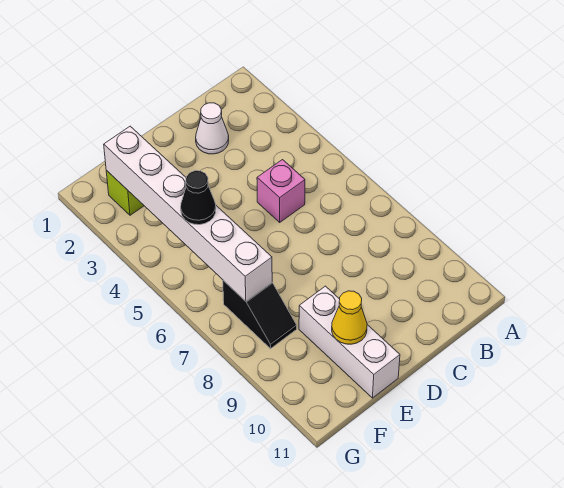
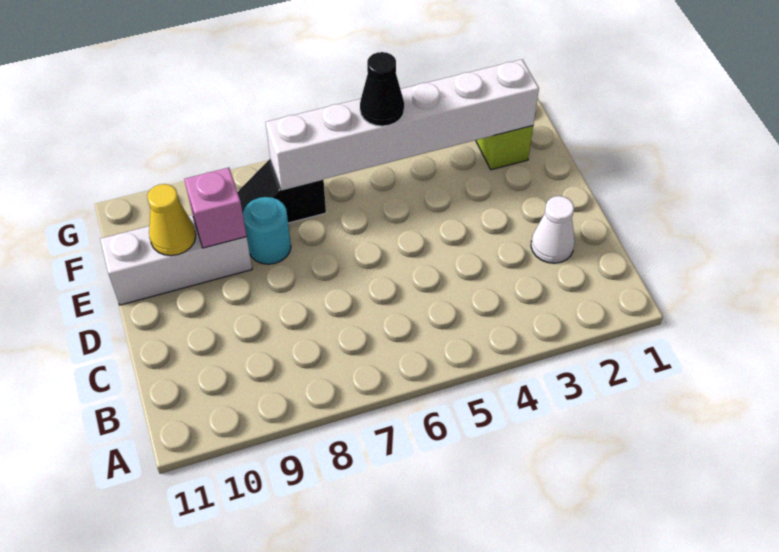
pink 1x1 brick [257,160,305,222] -> pink 1x1 brick moved to [184,168,247,248]
none -> cyan 1x1 round brick [243,197,291,264]

